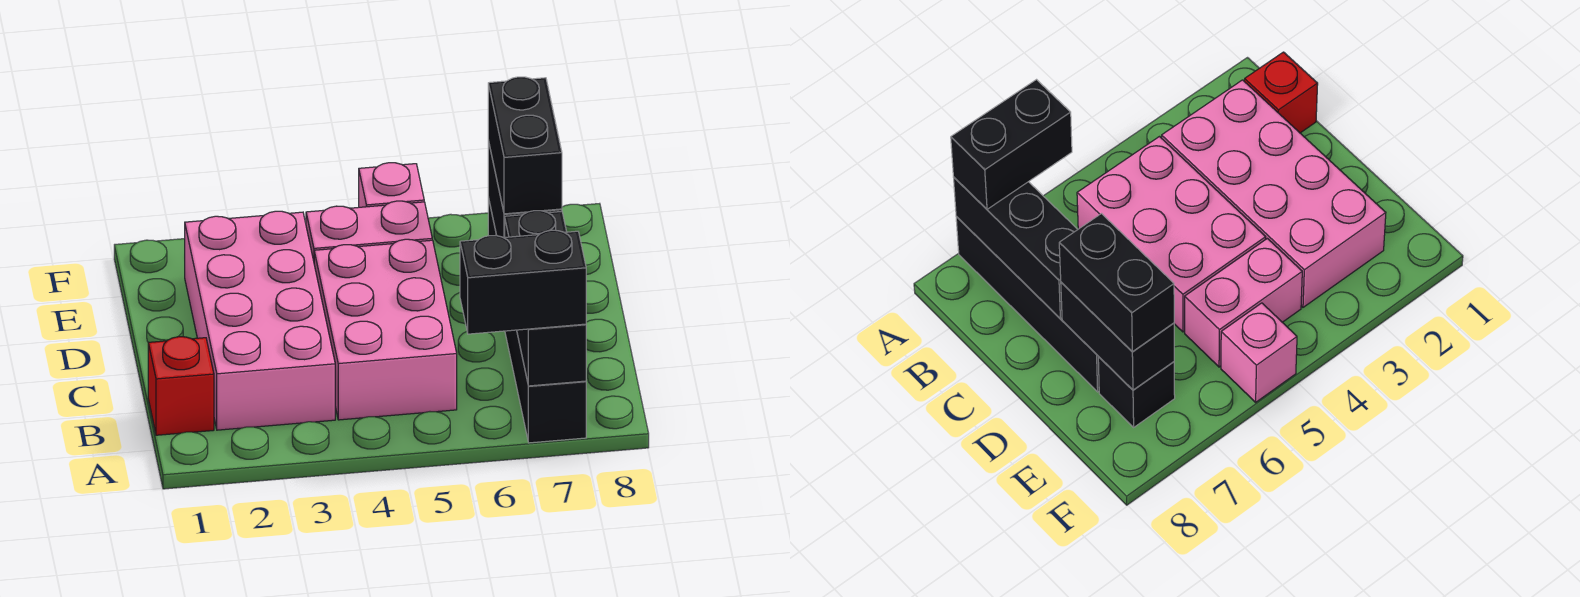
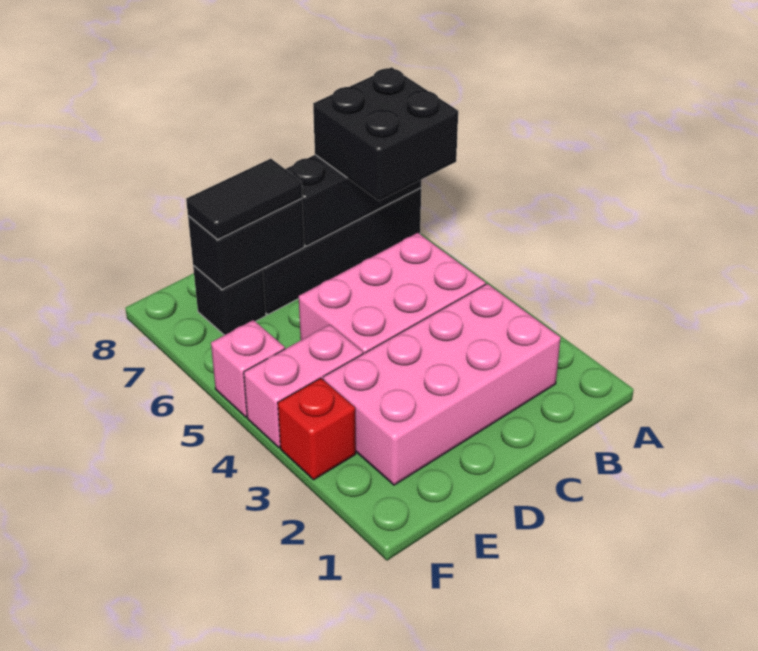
black 1x2 brick [460,230,586,334] -> black 2x2 brick [313,67,458,201]
red 1x1 brick [148,337,214,435] -> red 1x1 brick moved to [278,378,356,480]
black 1x2 brick [488,77,562,214] -> black 1x2 tile [186,159,302,239]
pink 1x2 brick [306,201,432,261] -> pink 1x2 brick turned to [244,325,363,448]

